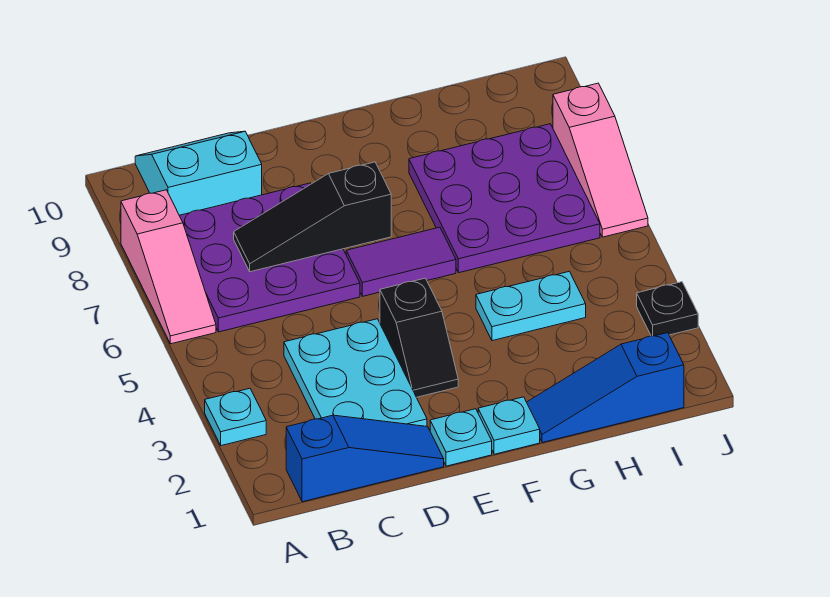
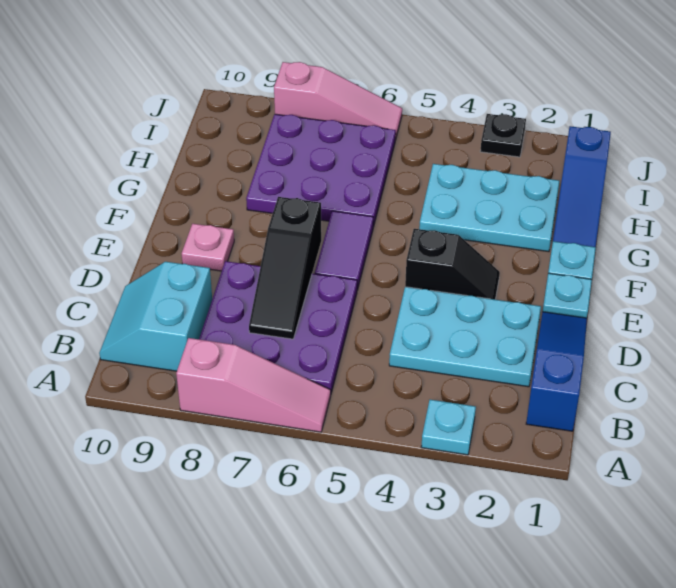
none -> pink 1x1 plate [182,224,234,271]
cyan 1x2 plate [476,271,586,341] -> cyan 2x3 plate [419,164,559,252]

